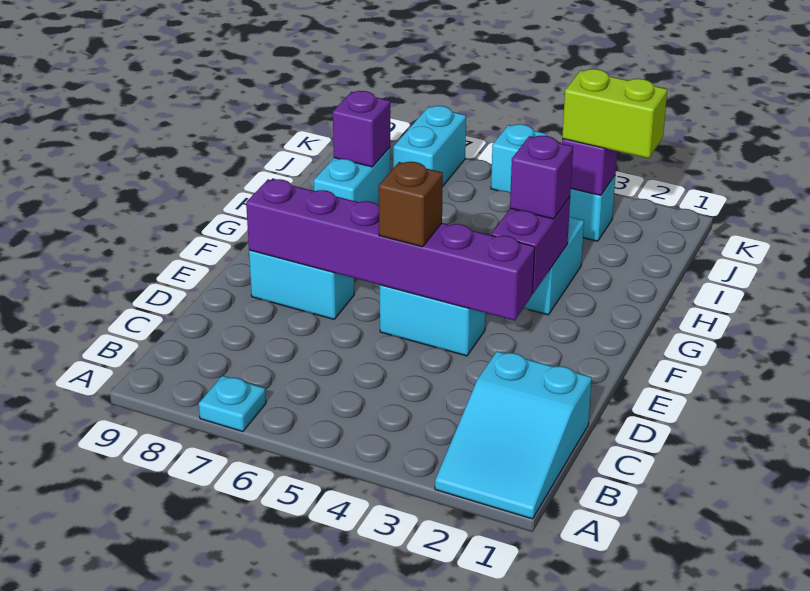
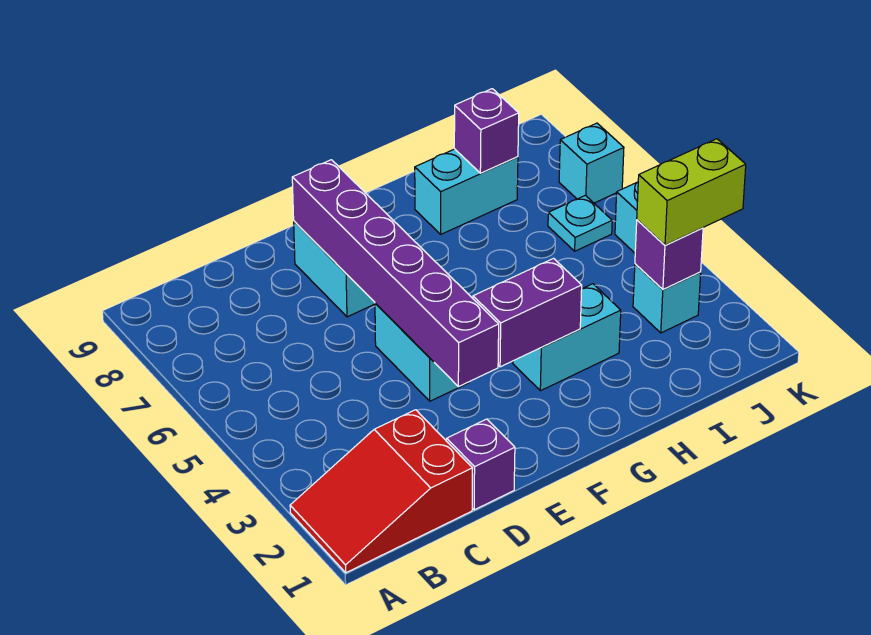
cyan 2x3 slope [435,351,592,519] -> red 2x3 slope [290,410,473,573]
cyan 1x1 plate [199,376,266,432] -> cyan 1x1 plate moved to [548,195,612,251]
brown 1x1 brick [379,162,443,247] -> none
purple 1x1 brick [510,136,573,219] -> purple 1x1 brick moved to [447,419,515,510]
lime 1x2 brick [562,69,667,158] -> lime 1x2 brick turned to [637,139,746,245]
cyan 1x2 brick [393,106,466,186] -> cyan 1x1 brick [559,123,624,203]

